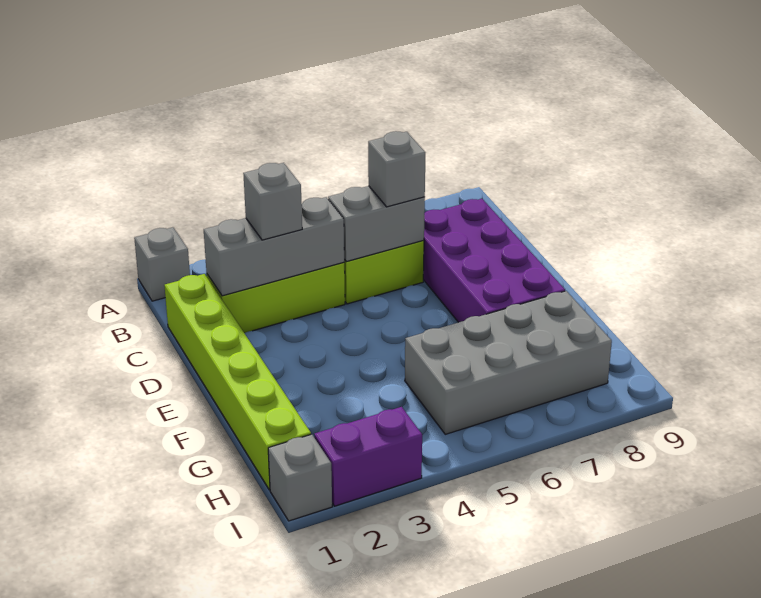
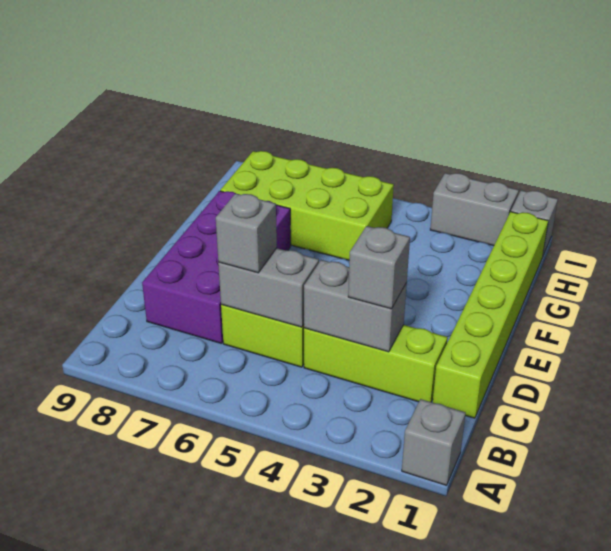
grey 1x3 brick [204,197,344,296] -> grey 1x2 brick [304,260,407,352]
grey 2x4 brick [405,291,612,434] -> lime 2x4 brick [220,151,394,260]
purple 1x2 brick [314,407,422,506] -> grey 1x2 brick [430,173,519,246]

